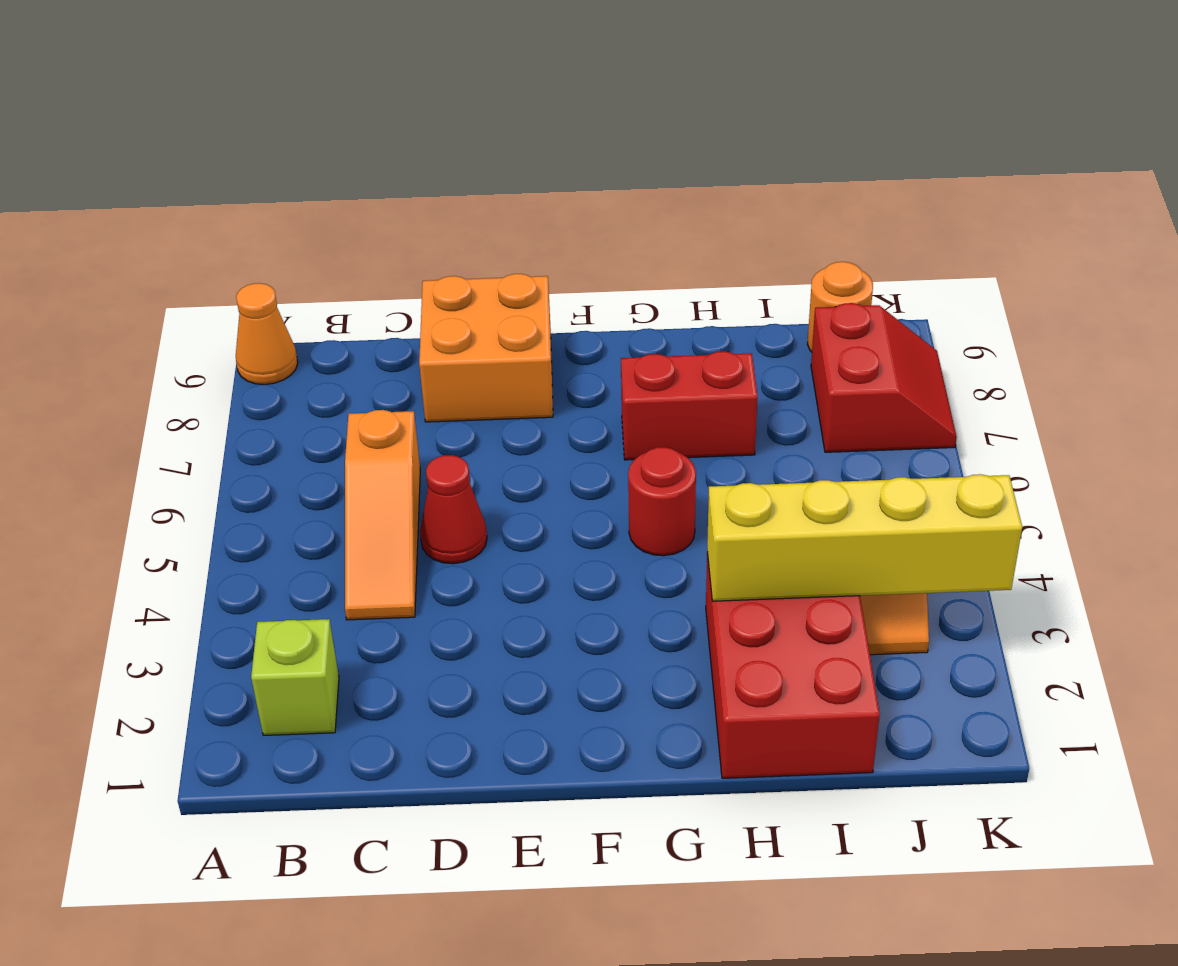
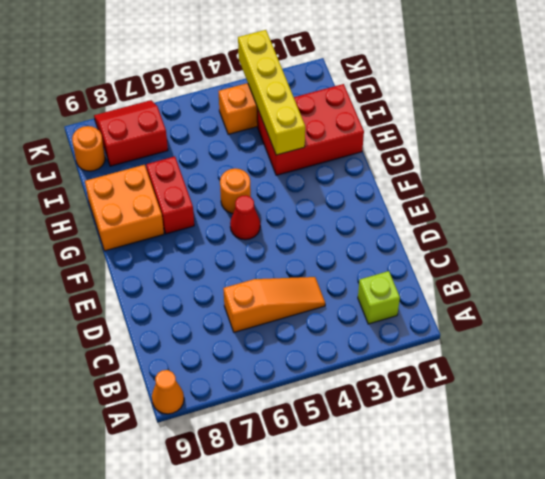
red 1x1 cone [420,455,487,564] -> red 1x1 cone moved to [230,195,260,240]
orange 2x2 brick [419,274,553,422] -> orange 2x2 brick moved to [85,165,164,251]
red 1x1 round brick [628,447,696,556] -> orange 1x1 round brick [220,168,251,213]

